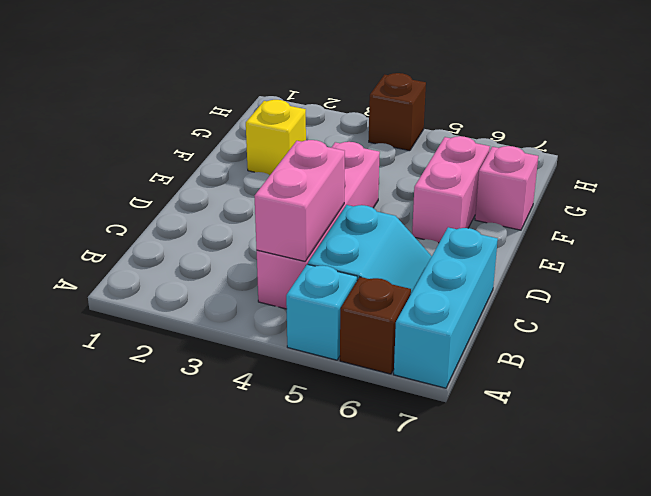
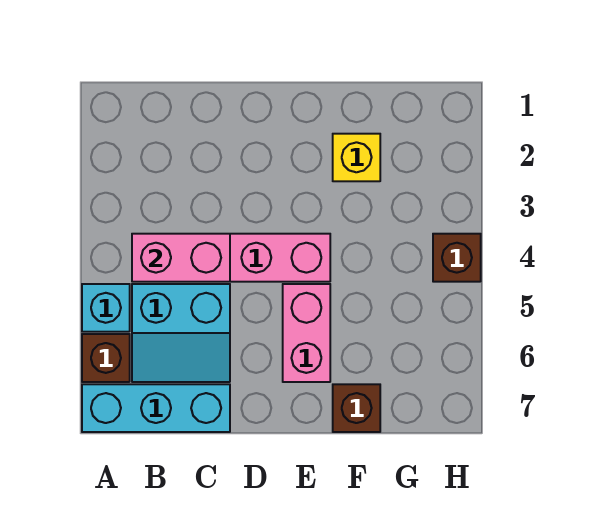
pink 1x2 brick [412,136,490,243] -> pink 1x2 brick turned to [283,284,330,382]
pink 1x1 brick [475,146,538,230] -> brown 1x1 brick [333,384,380,432]

